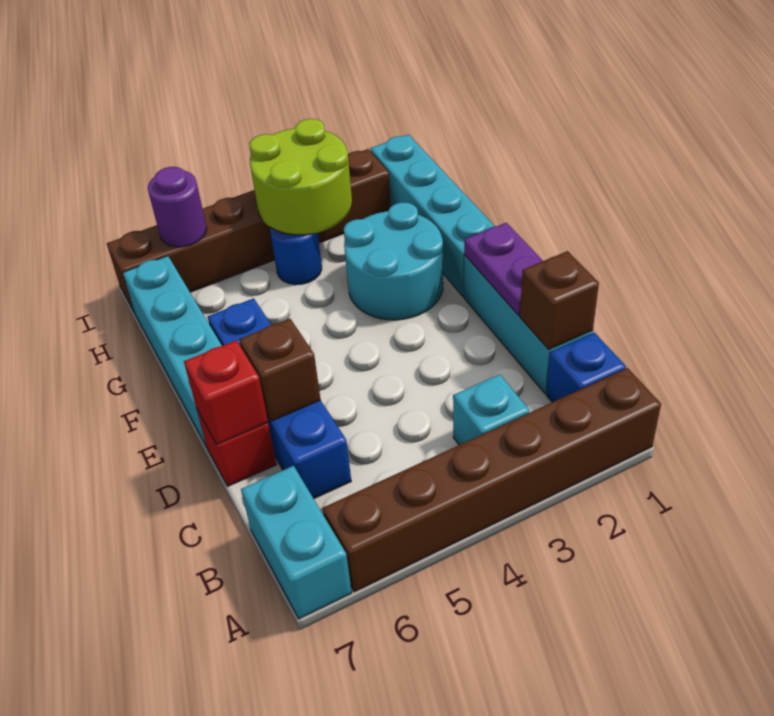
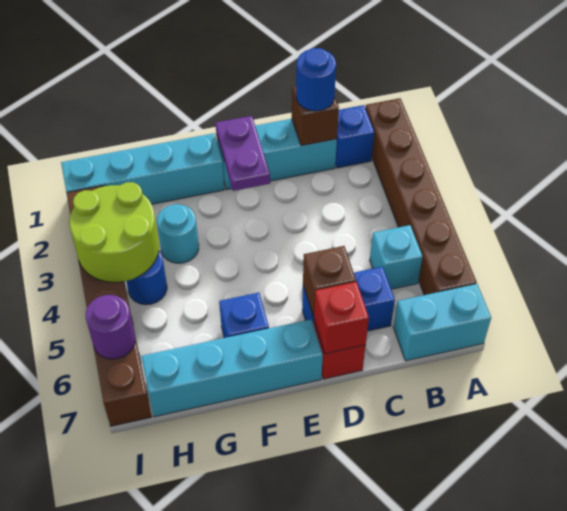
cyan 1x1 brick [453,374,530,445] -> cyan 1x1 brick moved to [370,225,423,289]
none -> blue 1x1 round brick [296,48,336,111]
purple 1x2 plate [464,223,543,315] -> purple 1x2 plate turned to [216,116,270,191]
cyan 2x2 round brick [344,203,443,320] -> cyan 1x1 round brick [157,204,199,263]

